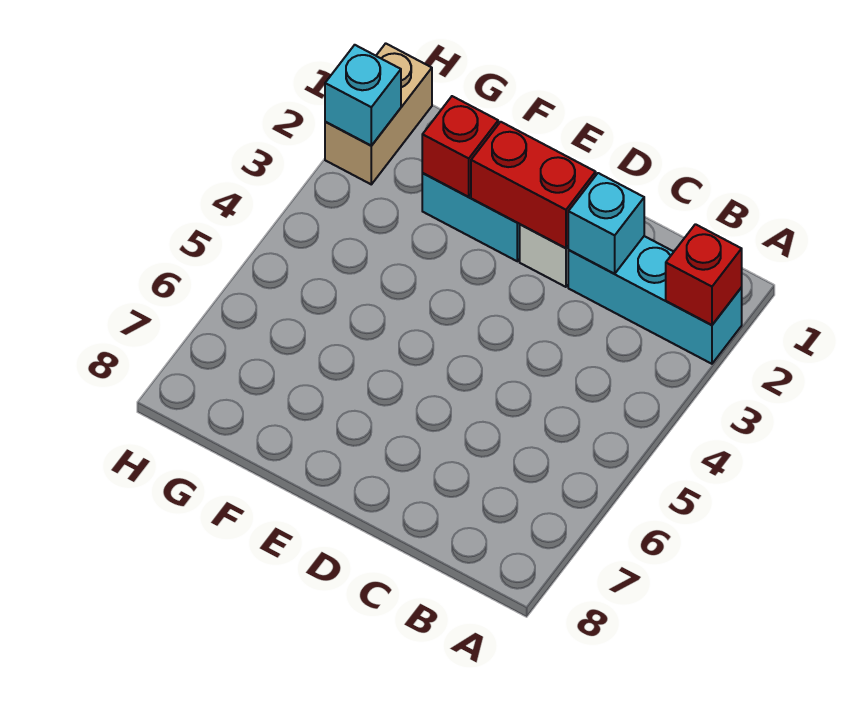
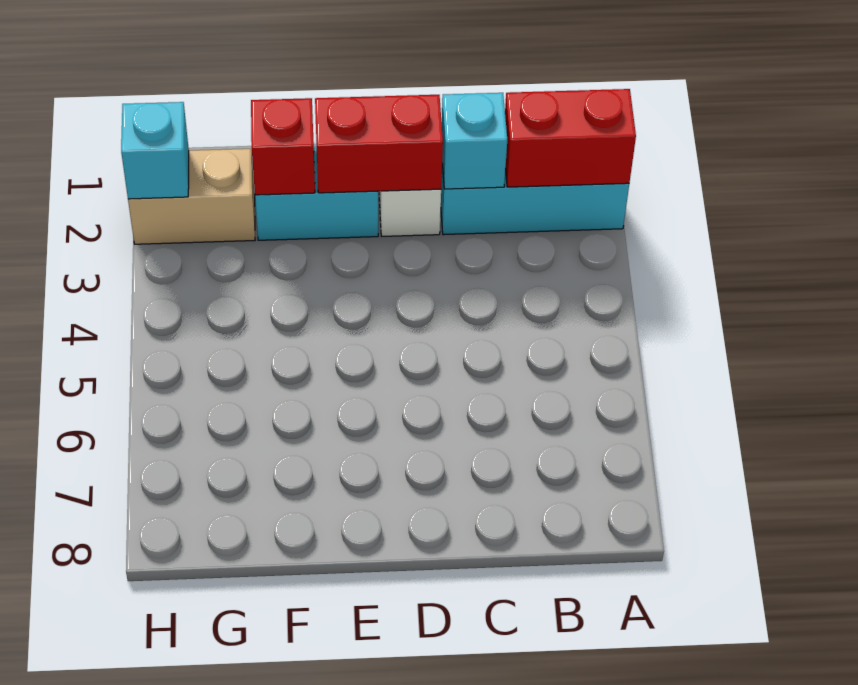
red 1x1 brick [666,224,742,325] -> red 1x2 brick [505,89,636,187]
tan 1x2 brick [325,43,432,184] -> tan 1x2 brick turned to [128,149,255,244]

